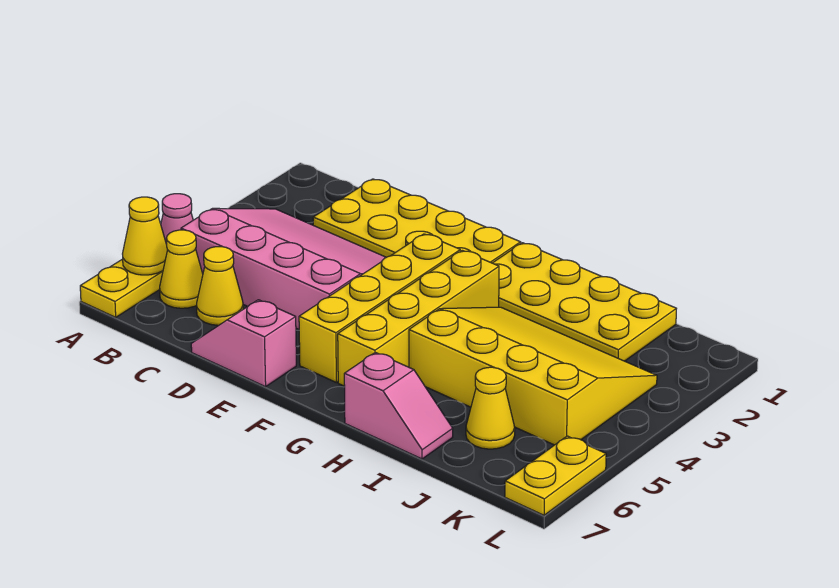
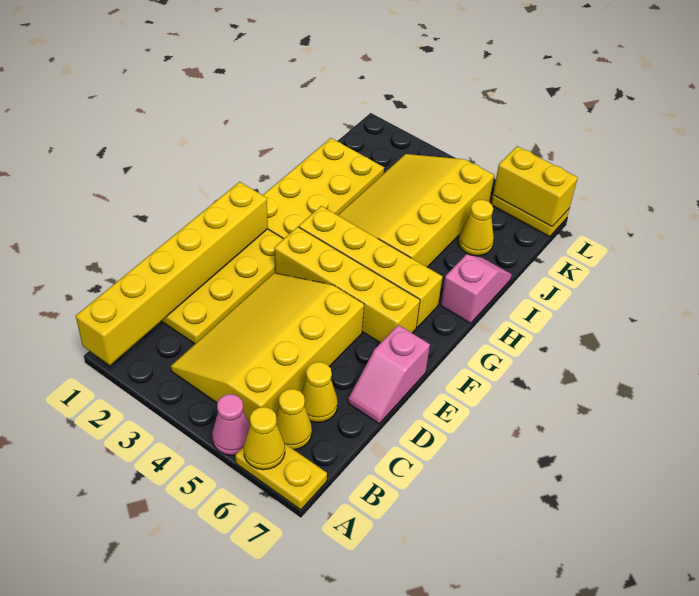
none -> yellow 1x6 brick [76,182,268,365]
pink 3x4 slope [181,208,386,329] -> yellow 3x4 slope [171,273,364,424]
none -> yellow 1x2 brick [493,146,578,227]

